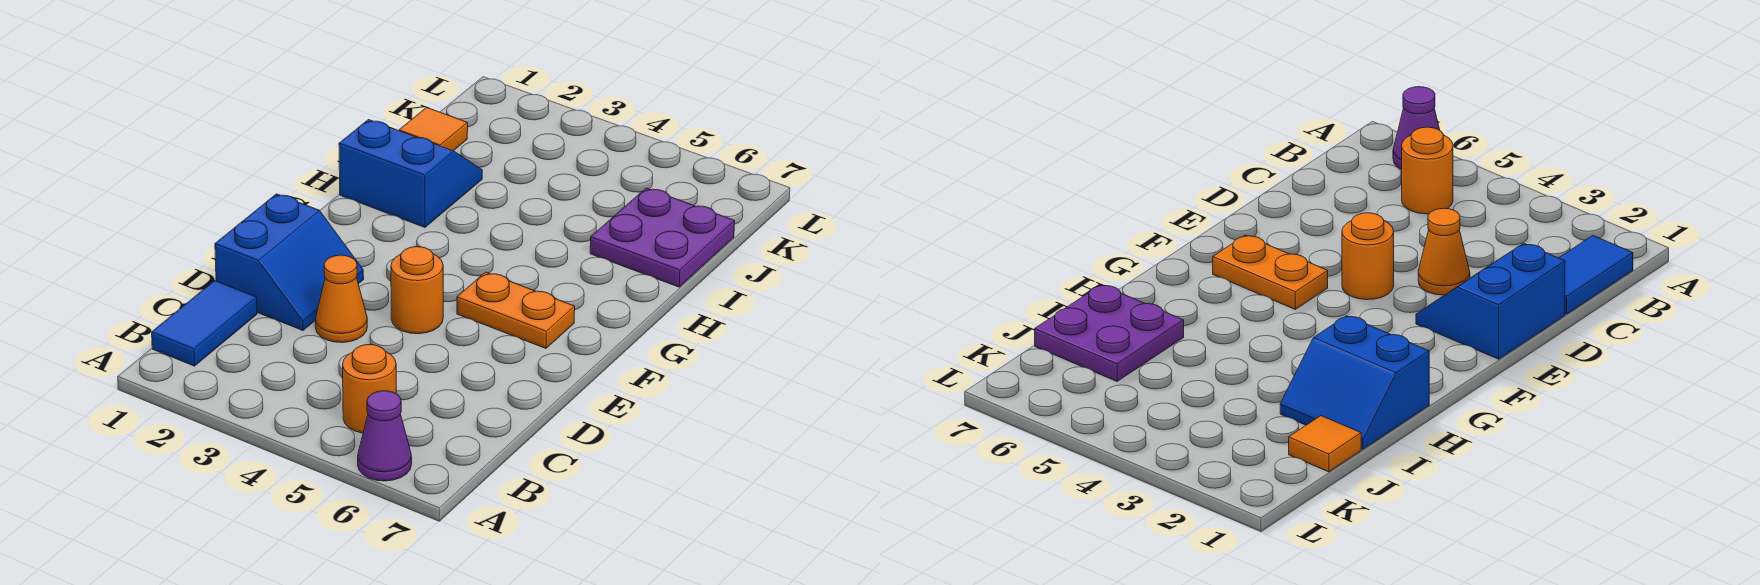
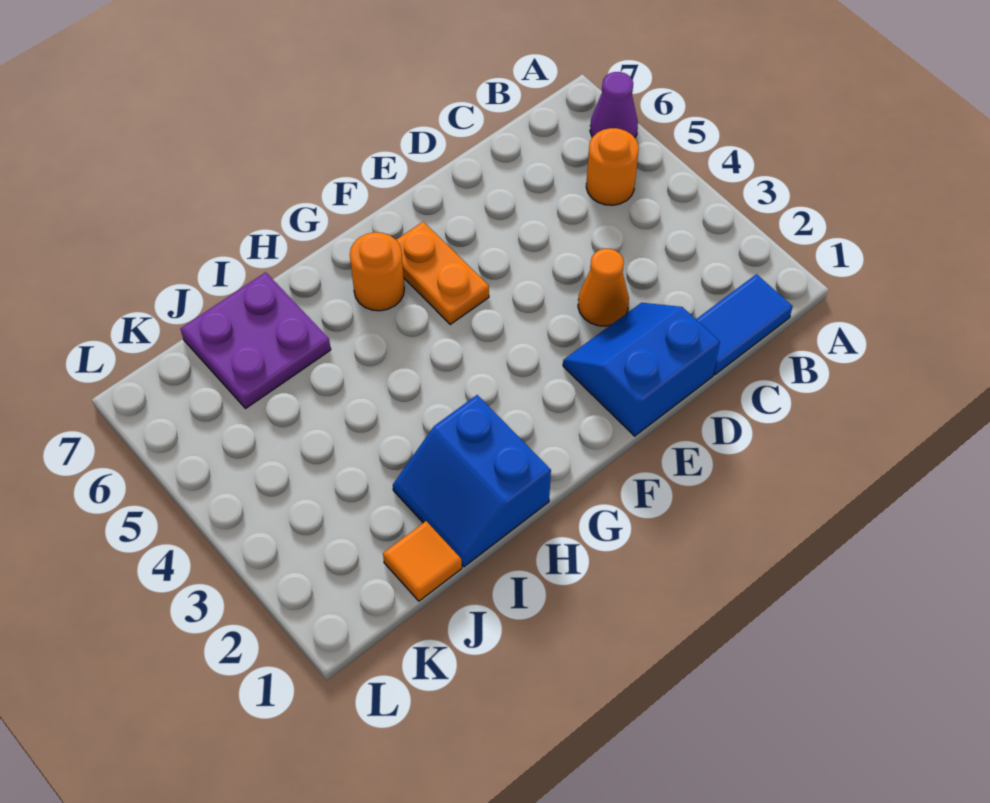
orange 1x1 round brick [391,247,443,334] -> orange 1x1 round brick moved to [350,232,404,311]

